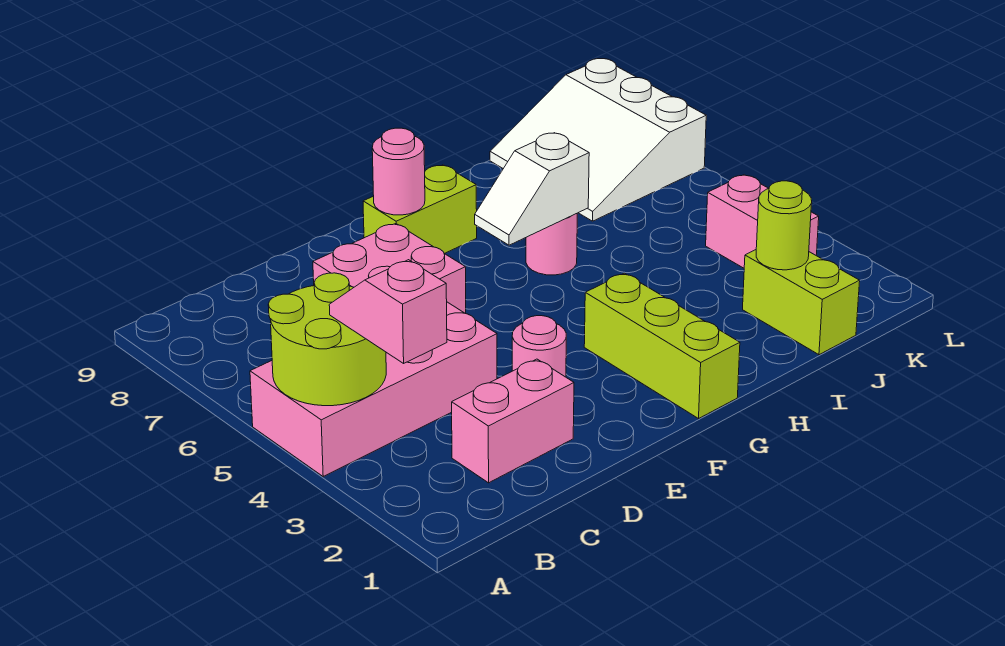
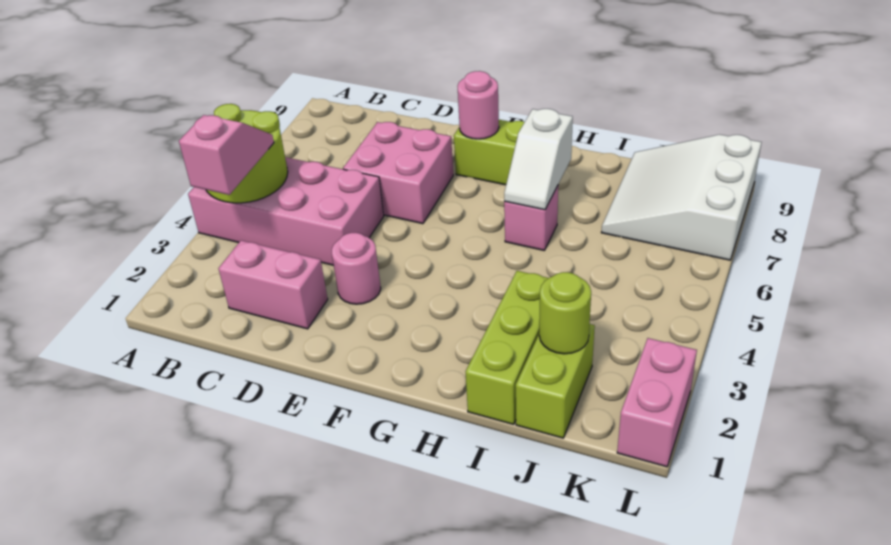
lime 1x3 brick [584,273,740,419] -> lime 1x3 brick moved to [466,271,548,424]
white 1x2 slope [475,133,589,245] -> white 1x2 slope turned to [504,109,573,210]
pink 1x1 round brick [526,214,577,275] -> pink 1x1 brick [504,186,558,250]
pink 1x2 brick [706,175,819,268] -> pink 1x2 brick moved to [617,338,697,467]

